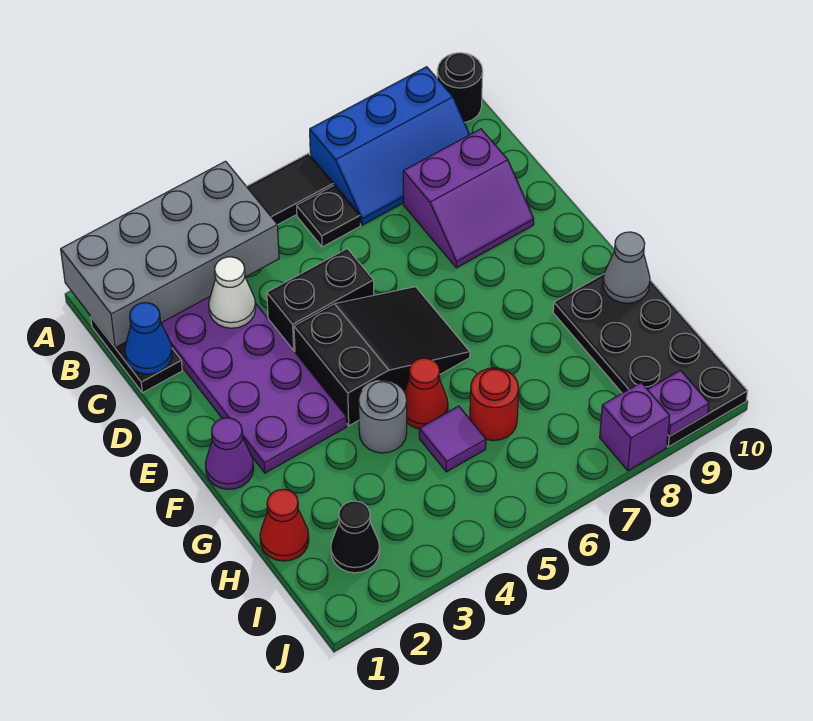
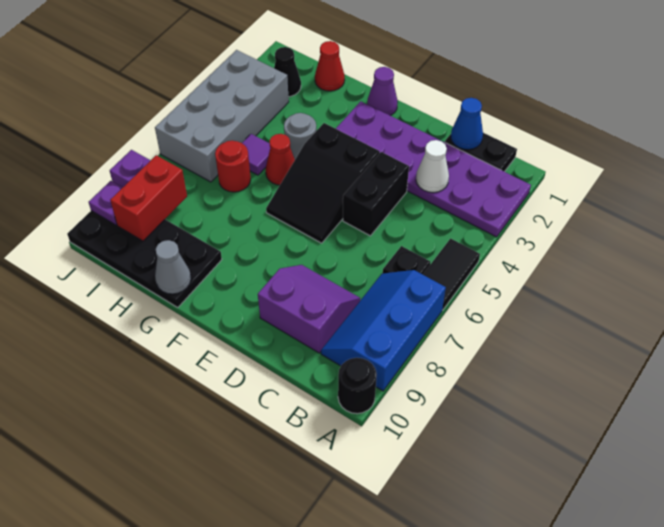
grey 2x4 brick [61,161,279,348] -> grey 2x4 brick moved to [155,50,289,182]
purple 2x2 slope [403,129,534,268] -> purple 2x2 slope turned to [258,265,360,353]
none -> red 1x2 brick [110,155,187,241]

